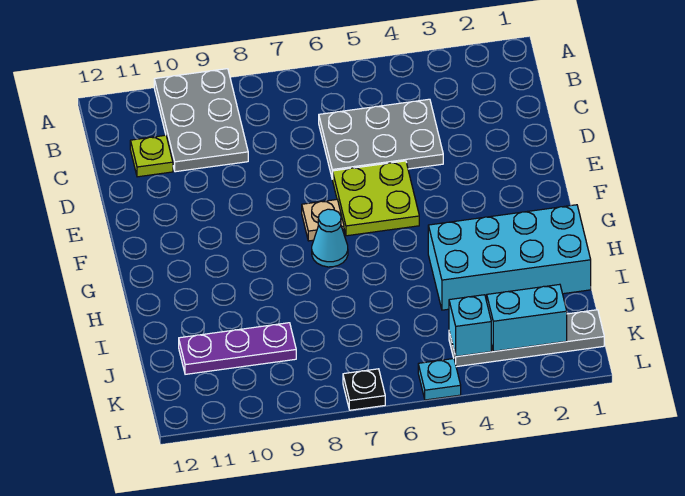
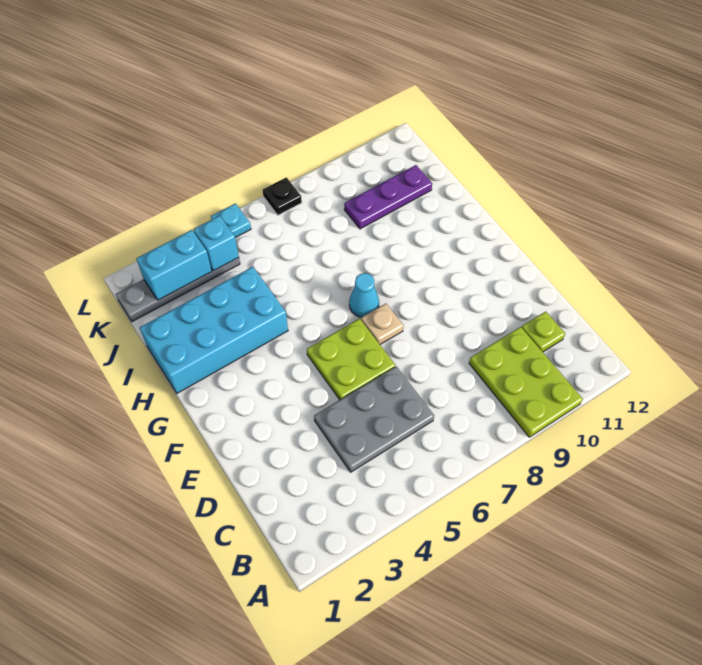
grey 2x3 plate [154,69,248,172] -> lime 2x3 plate [469,327,583,437]

